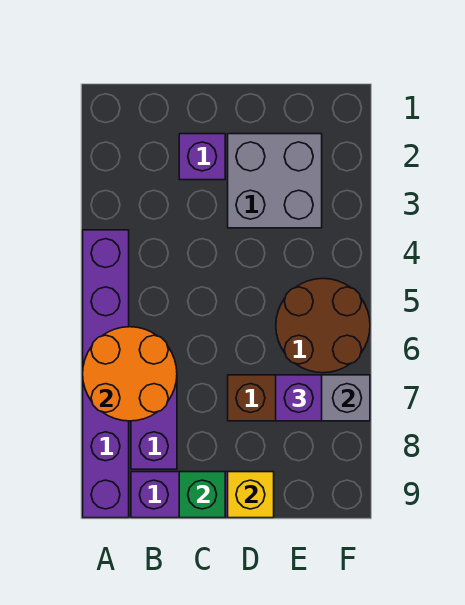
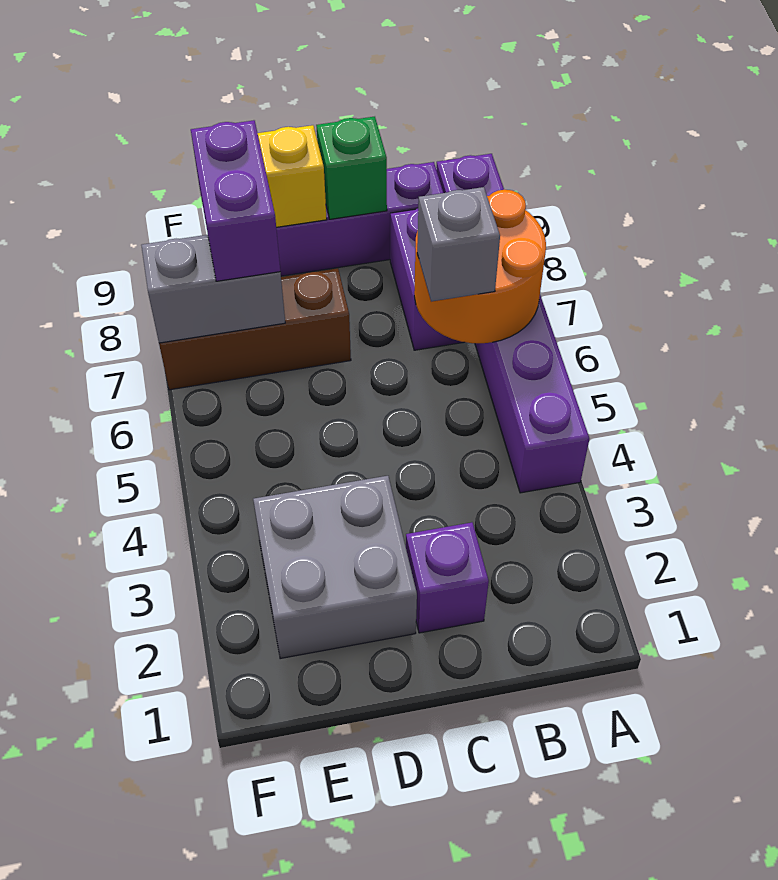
none -> grey 1x1 brick [417,187,500,302]
brown 2x2 round brick [276,278,370,373] -> none
purple 1x1 brick [276,375,322,421] -> purple 1x2 brick [191,120,280,281]

